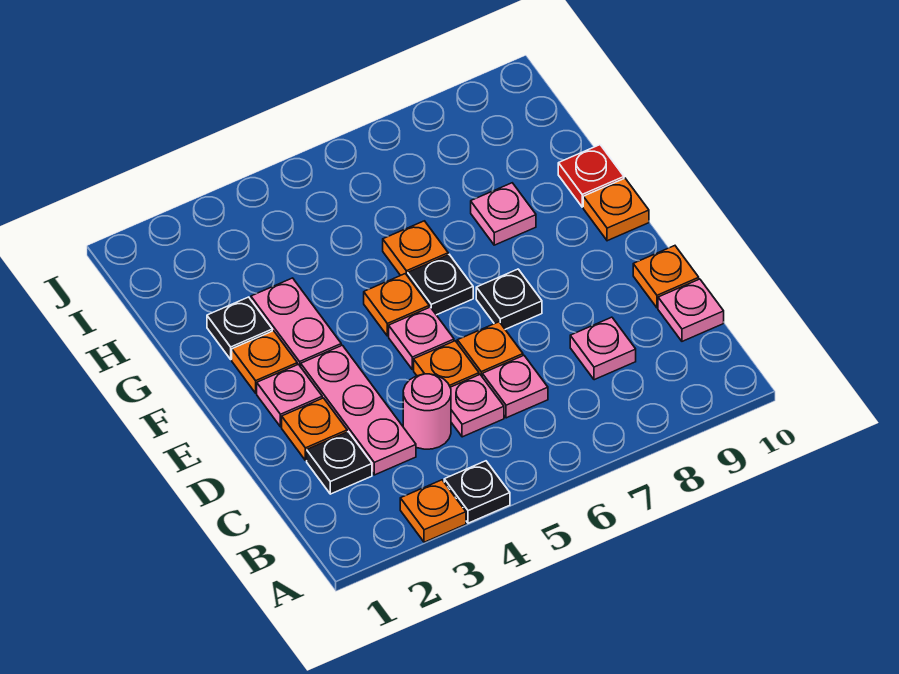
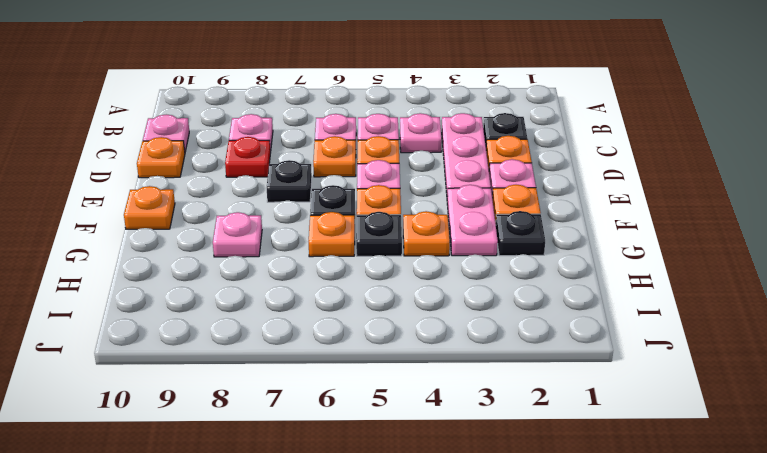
orange 1x1 plate [400,480,466,542] -> orange 1x1 plate moved to [403,211,450,256]
black 1x1 plate [444,461,510,523] -> black 1x1 plate moved to [356,212,402,256]
pink 1x1 round brick [403,374,451,449] -> pink 1x1 plate [400,113,442,153]
red 1x1 plate [558,145,624,207] -> red 1x1 plate moved to [225,137,270,177]

